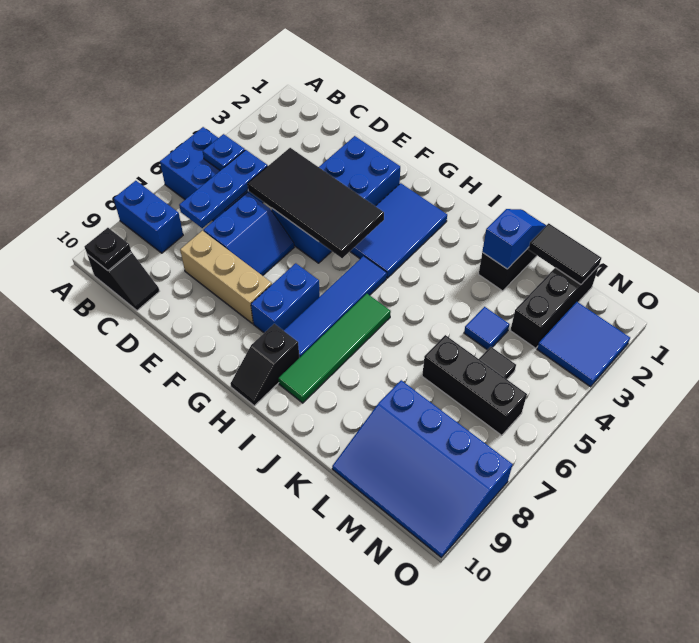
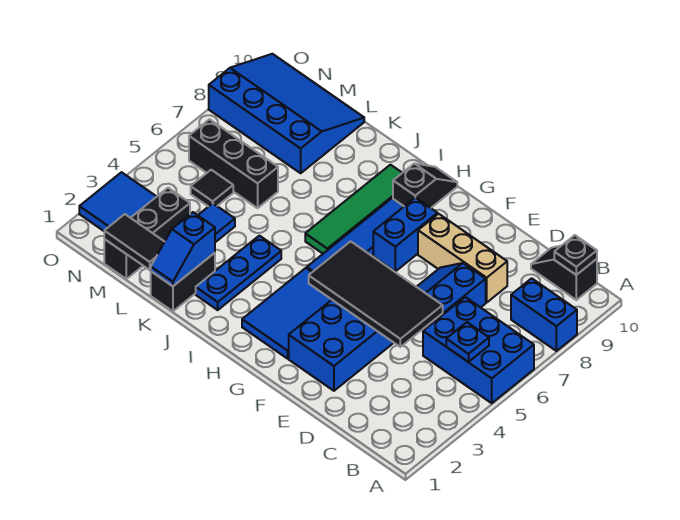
blue 1x3 plate [179,150,267,228] -> blue 1x3 plate moved to [196,236,281,310]

